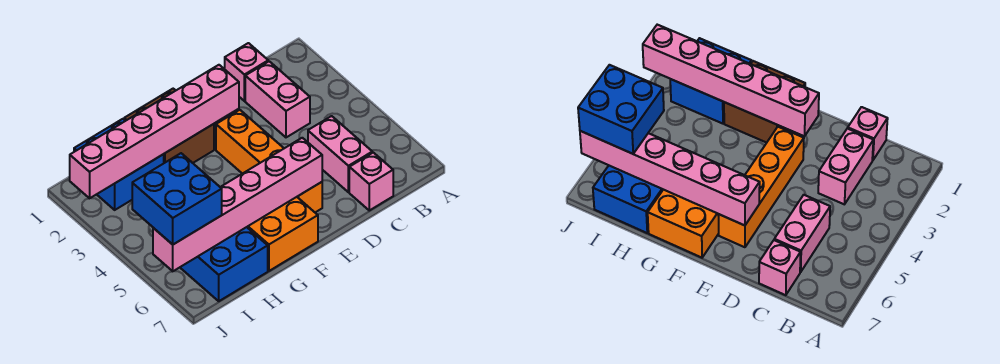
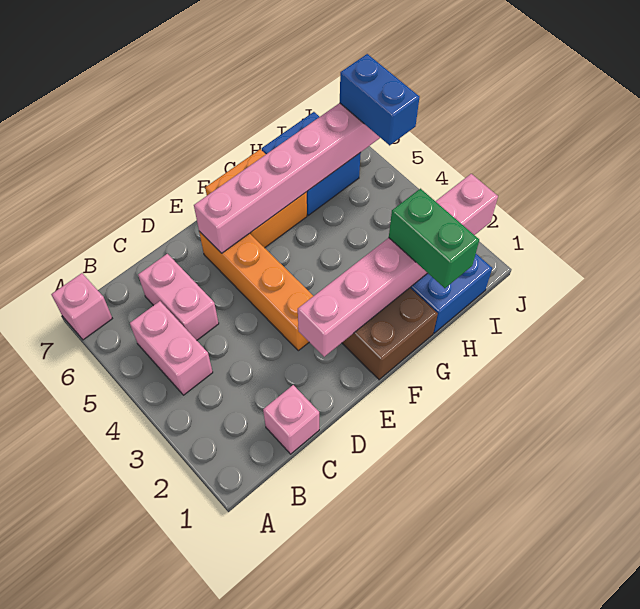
pink 1x2 brick [245,61,310,137] -> pink 1x2 brick moved to [130,301,213,395]
pink 1x1 brick [349,153,393,210] -> pink 1x1 brick moved to [51,273,112,340]
none -> green 1x2 brick [389,189,479,288]
blue 2x2 brick [132,153,222,244] -> blue 1x2 brick [340,54,420,145]

